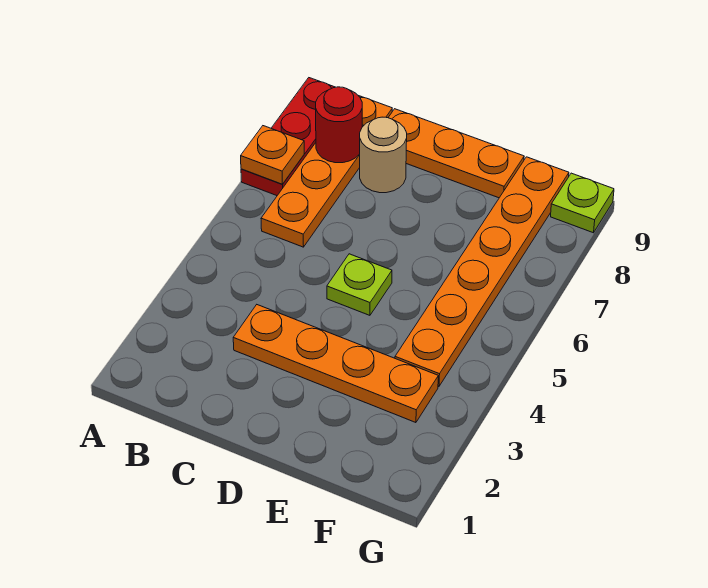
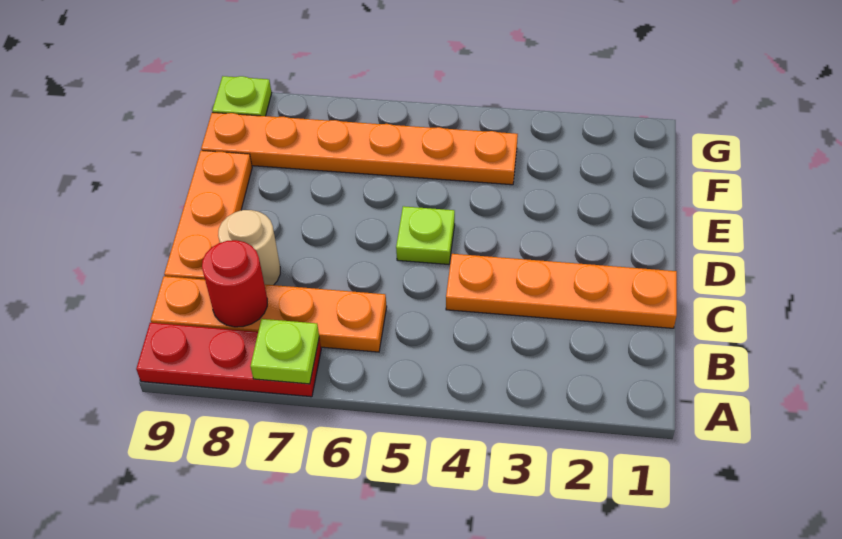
orange 1x1 plate [241,126,304,184] -> lime 1x1 plate [251,319,319,384]
orange 1x4 plate [233,305,438,423] -> orange 1x4 plate turned to [446,254,677,328]

